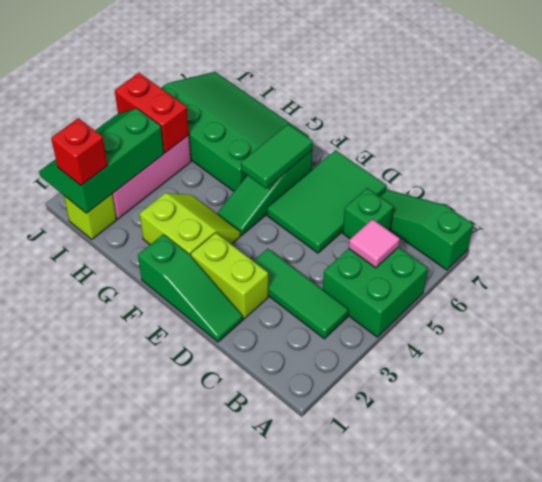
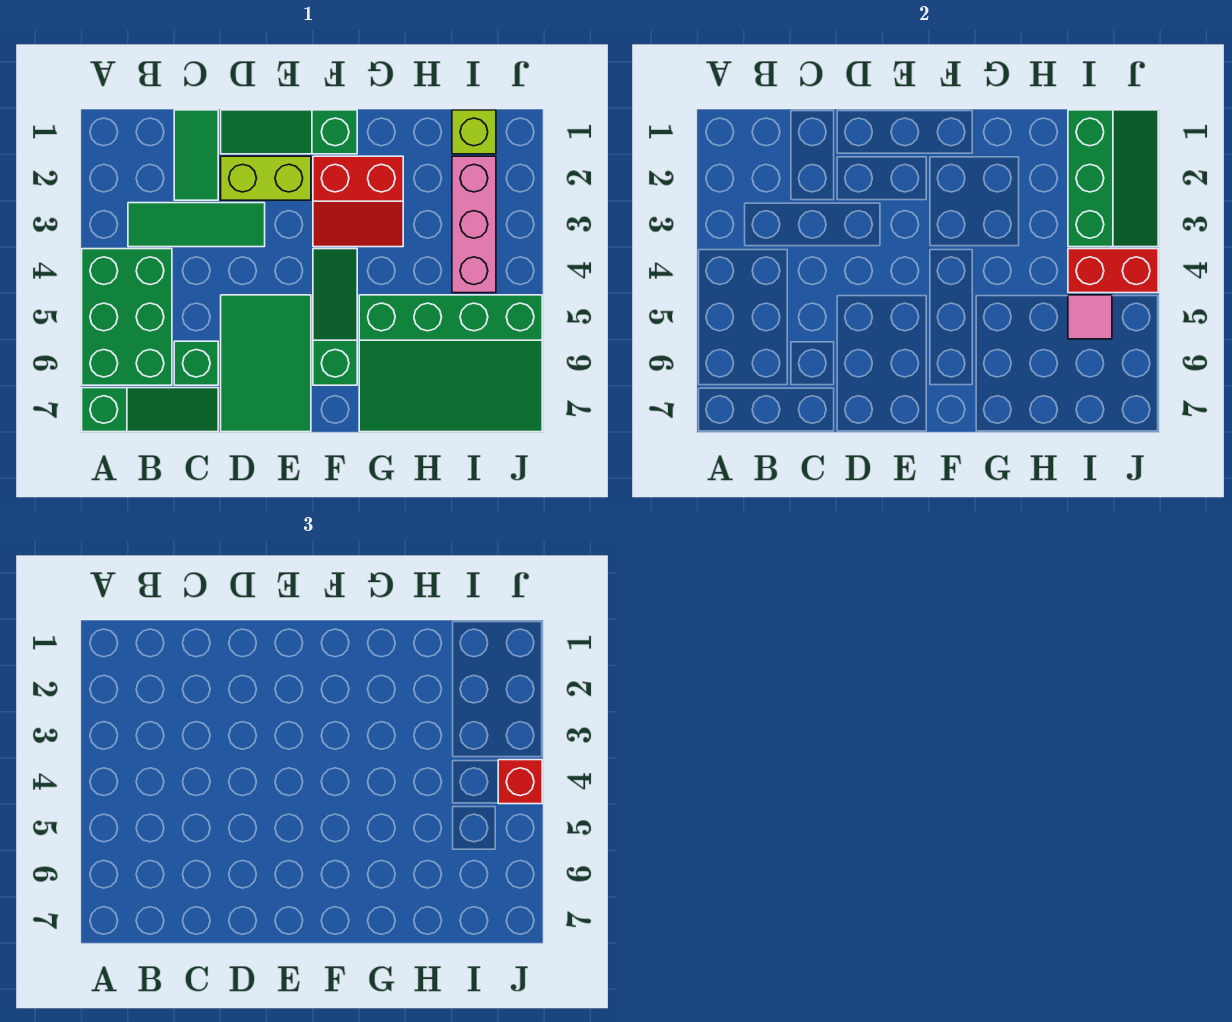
green 2x2 brick [323,247,428,337] -> green 2x3 brick [82,249,172,385]
pink 1x1 tile [349,219,400,268] -> pink 1x1 tile moved to [1068,295,1112,339]
lime 2x2 slope [140,193,241,256] -> red 2x2 slope [313,156,403,247]
green 1x2 tile [241,124,313,188] -> green 1x2 tile moved to [174,110,218,200]
red 1x1 brick [51,118,107,185] -> red 1x1 brick moved to [498,760,542,804]

